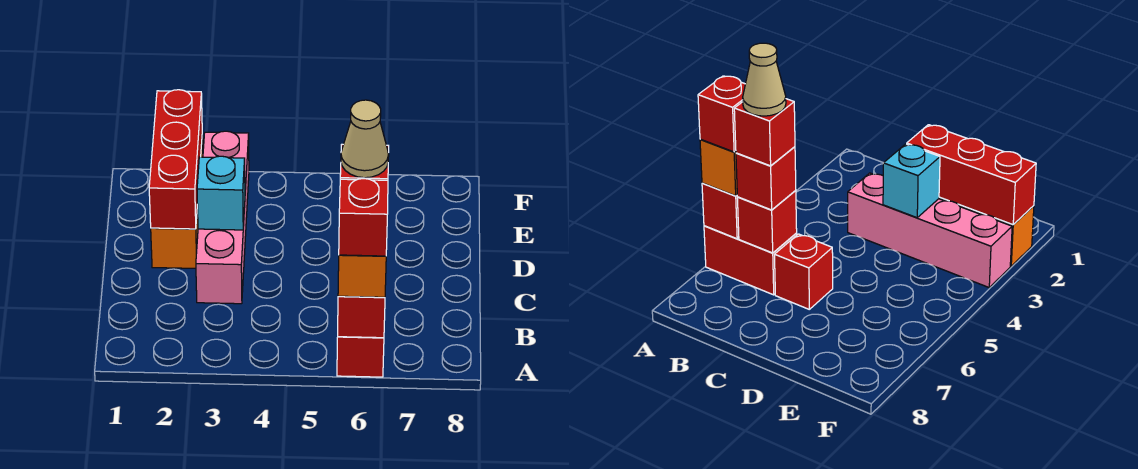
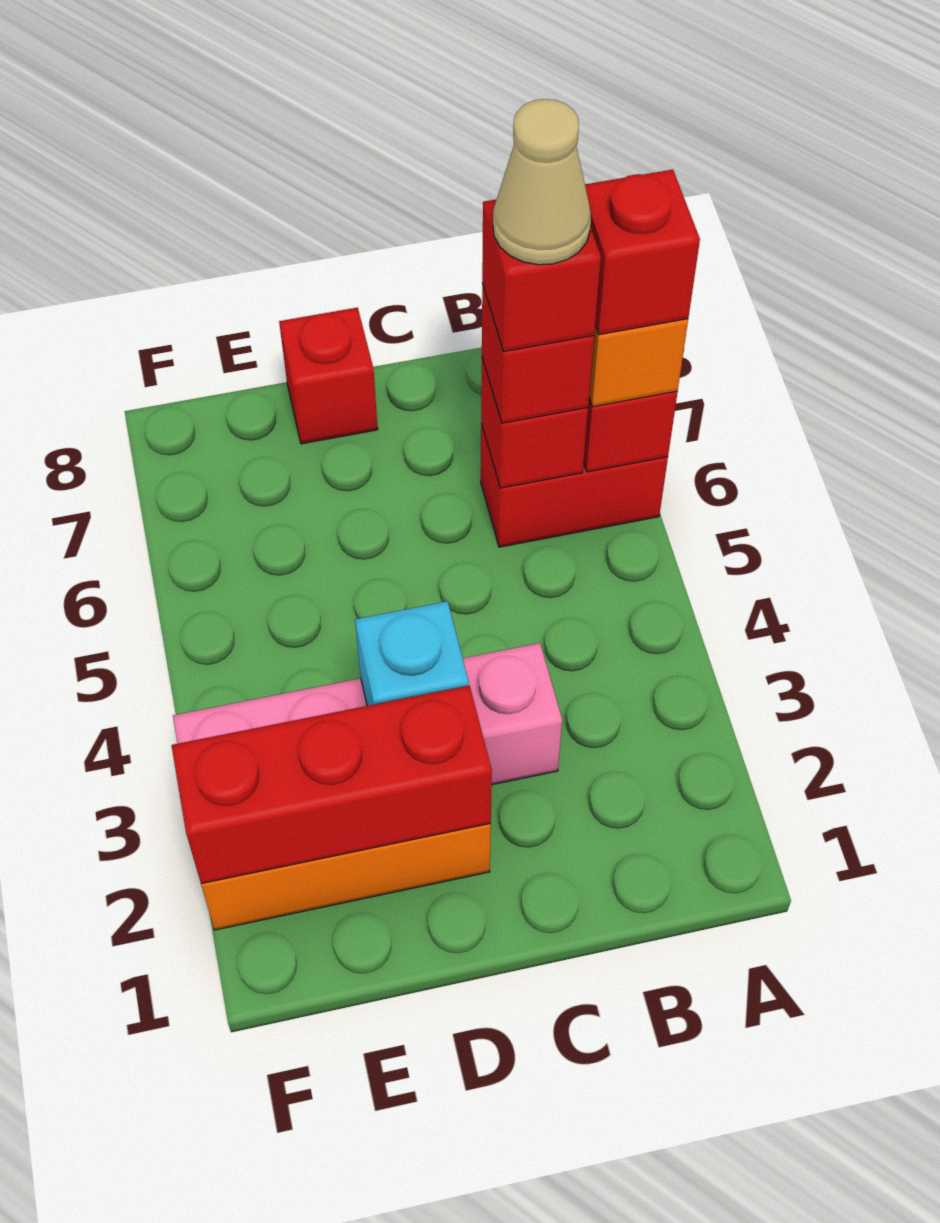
red 1x1 brick [775,234,833,309] -> red 1x1 brick moved to [279,308,378,444]

